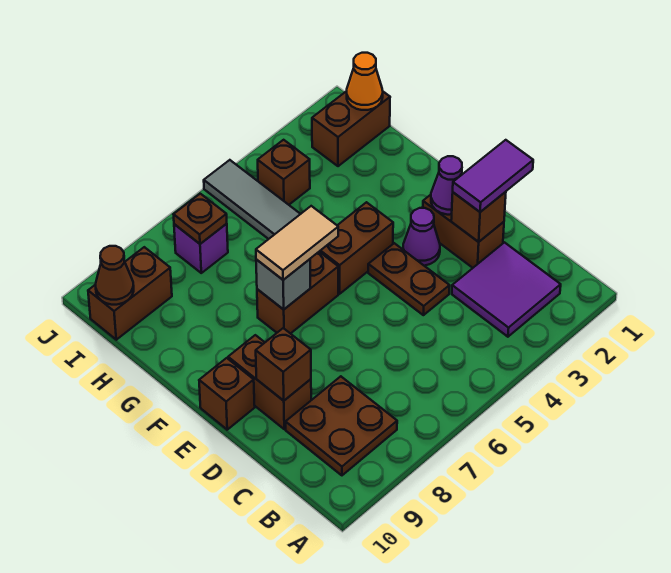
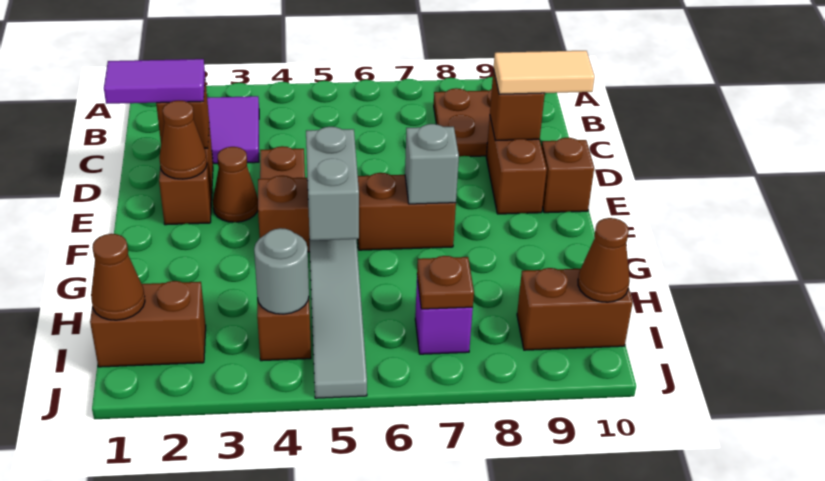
purple 1x1 cone [431,156,462,215] -> brown 1x1 cone [159,100,207,179]
purple 1x1 cone [403,208,440,266] -> brown 1x1 cone [213,147,258,222]
none -> grey 1x2 brick [306,127,359,240]
tan 1x2 tile [256,206,338,280] -> tan 1x2 tile moved to [494,51,595,94]
orange 1x1 cone [347,53,383,110] -> brown 1x1 cone [91,234,145,320]
none -> grey 1x1 round brick [254,228,309,314]

